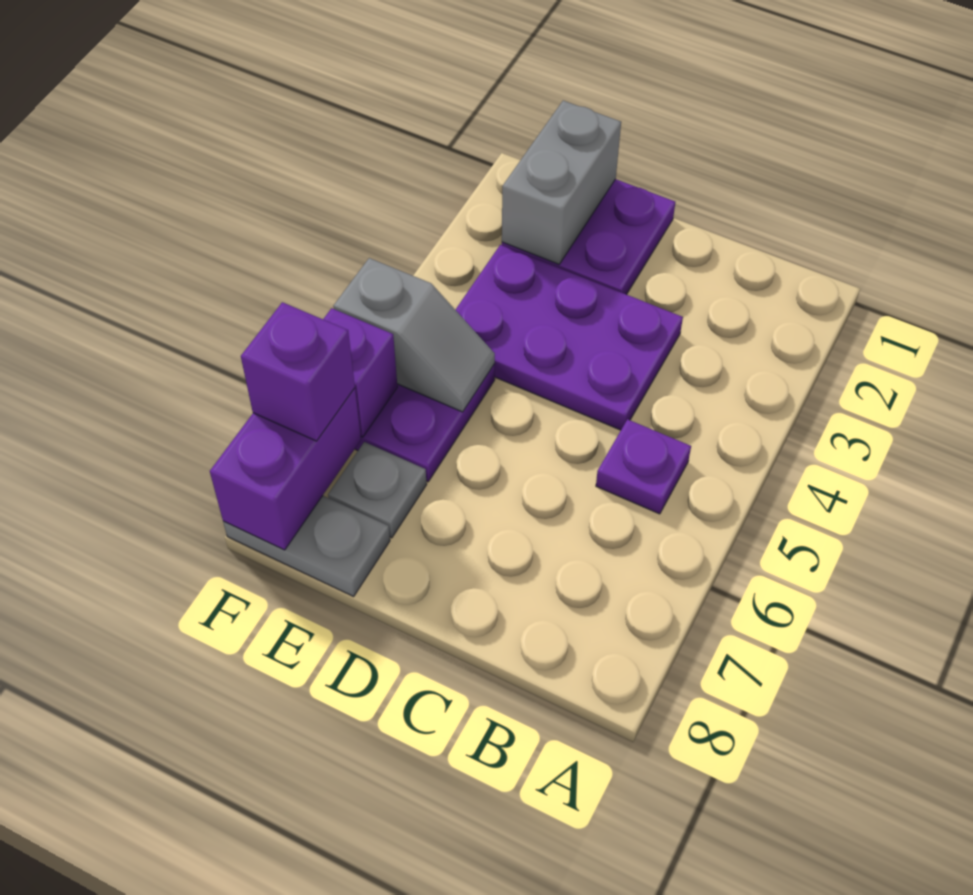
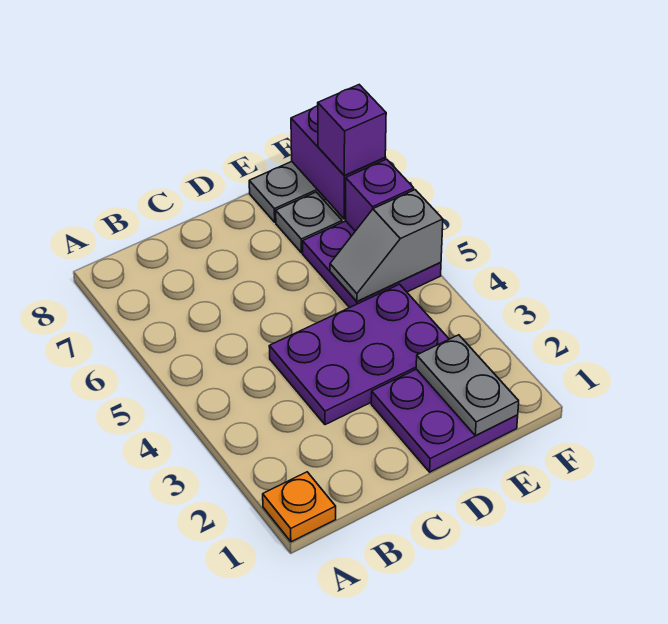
none -> orange 1x1 plate [263,472,336,542]
purple 1x1 plate [596,419,691,514] -> none
grey 1x2 brick [502,101,621,264] -> grey 1x2 plate [416,335,519,436]

